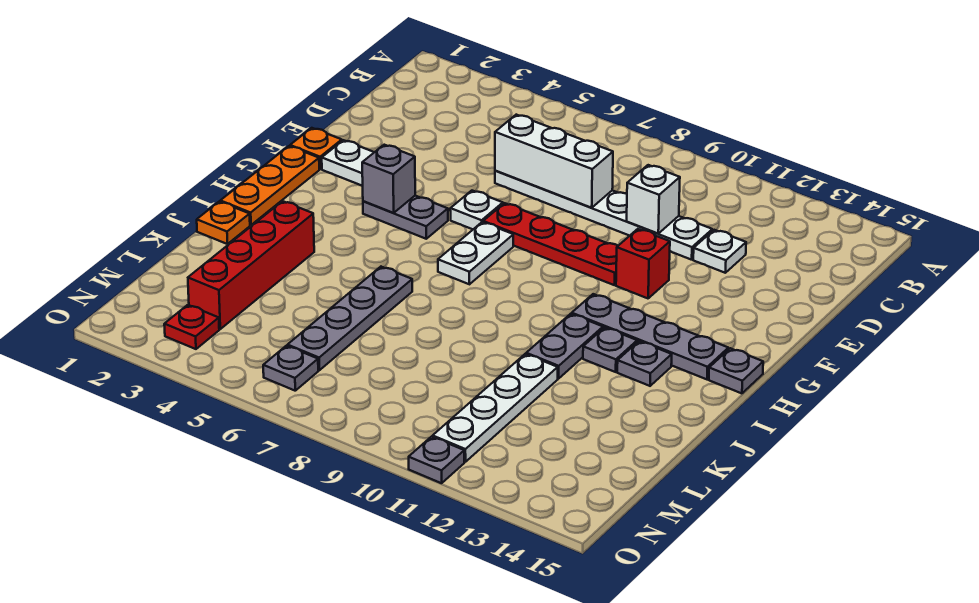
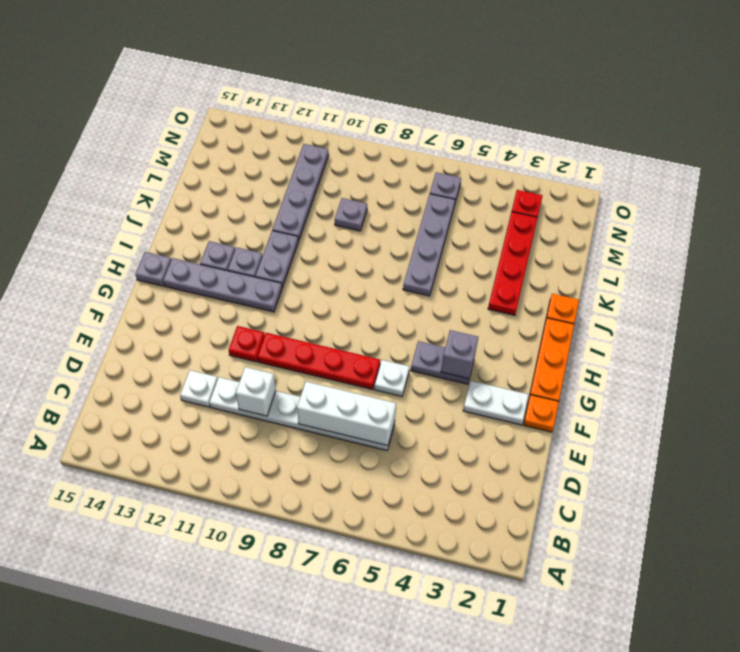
red 1x1 brick [616,229,670,298] -> red 1x1 plate [229,326,265,362]
white 1x2 plate [438,222,513,284] -> none
red 1x4 brick [188,201,314,329] -> red 1x4 plate [488,212,538,315]
white 1x4 plate [433,354,558,462] -> grey 1x4 plate [272,144,329,241]
grey 1x1 plate [409,437,464,483] -> grey 1x1 plate moved to [335,198,367,231]

